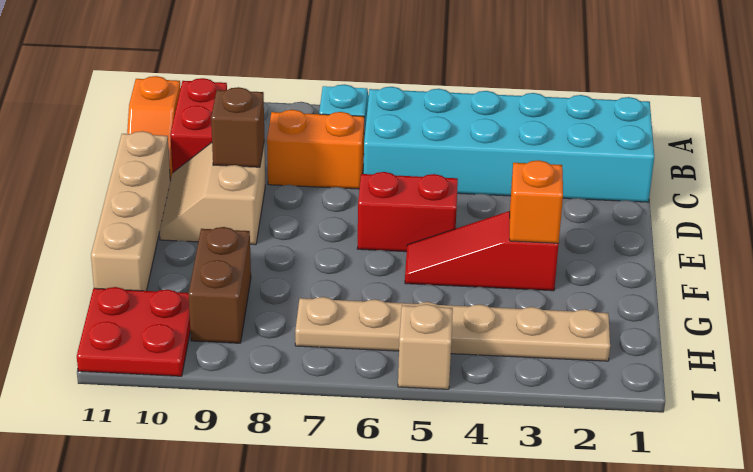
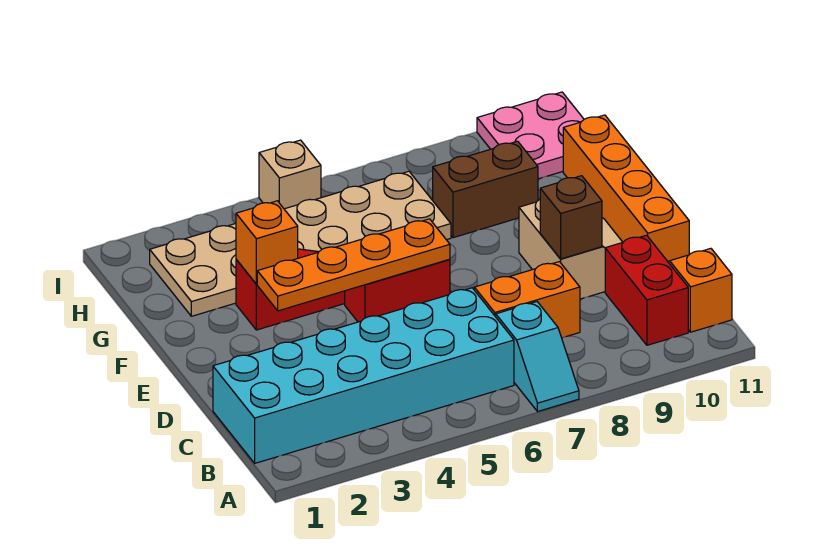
tan 1x4 brick [91,131,170,291] -> orange 1x4 brick [563,115,689,261]
none -> orange 1x4 plate [257,219,450,311]
brown 1x2 brick [188,227,251,343] -> brown 1x2 brick turned to [433,141,538,238]
tan 1x6 plate [295,297,610,361] -> tan 2x6 plate [150,171,451,316]
red 2x2 plate [77,287,190,376] -> pink 2x2 plate [477,92,584,179]

